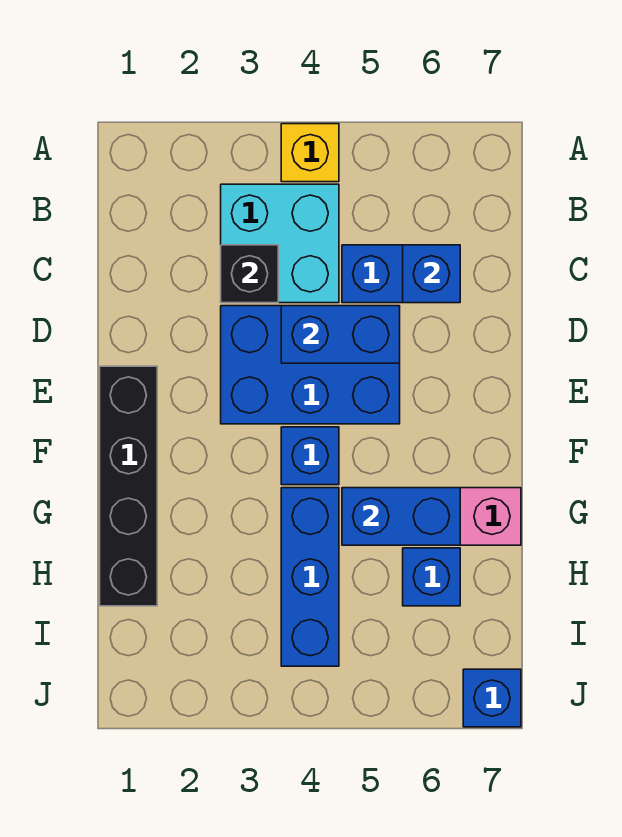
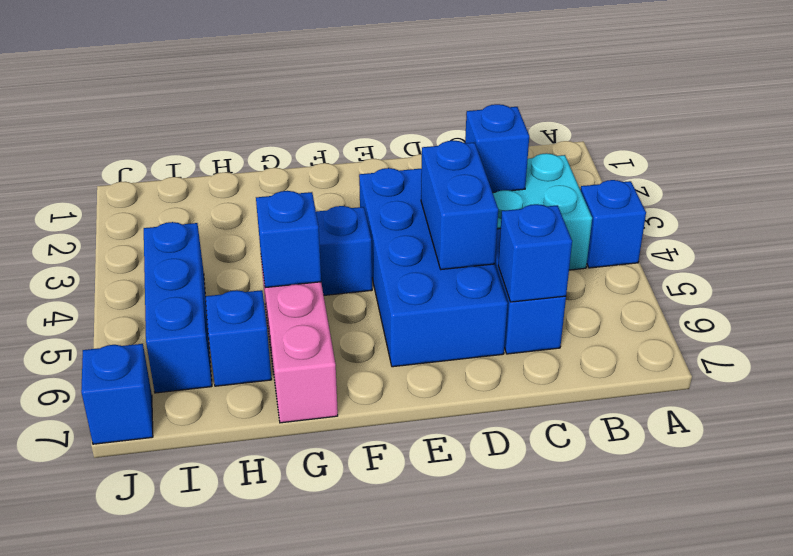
yellow 1x1 brick [281,124,339,182] -> blue 1x1 brick [581,180,646,268]
black 1x1 brick [221,245,278,303] -> blue 1x1 brick [465,104,529,192]
blue 2x3 brick [221,306,400,424] -> blue 2x4 brick [359,168,508,367]
black 1x4 brick [100,366,157,606] -> none
blue 1x3 brick [281,488,339,666] -> blue 1x3 brick turned to [144,222,212,393]
blue 1x2 brick [342,488,460,545] -> blue 1x1 brick [256,191,321,288]

